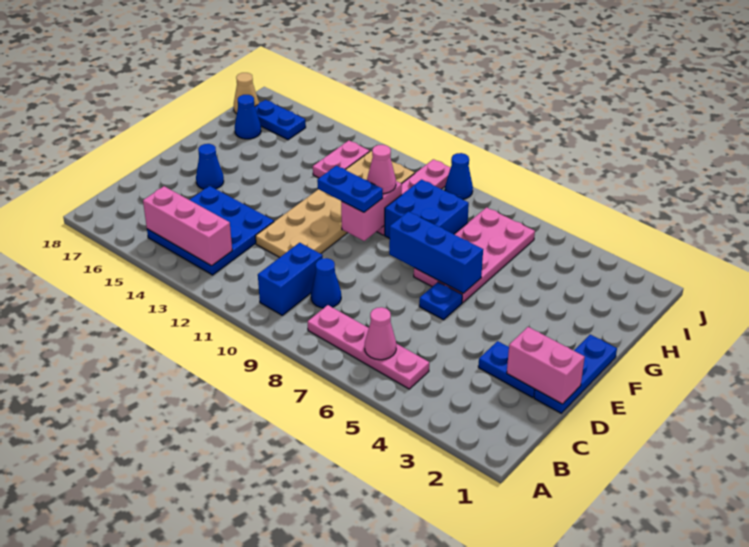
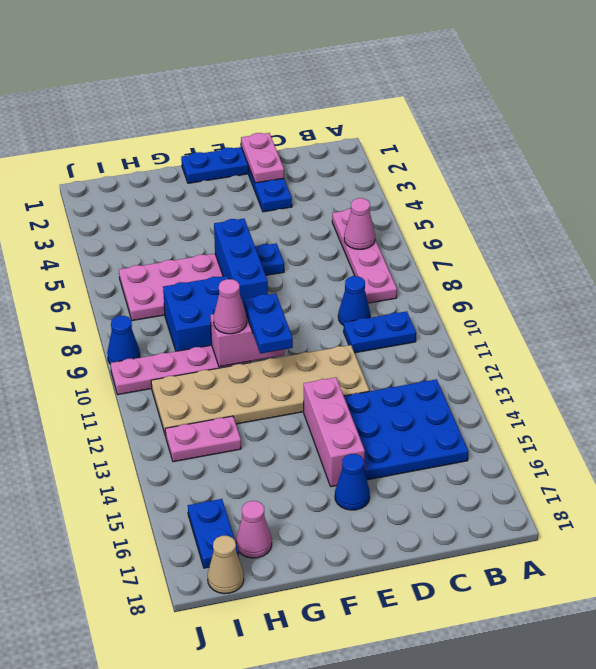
blue 1x2 brick [258,243,323,315] -> blue 1x2 plate [343,311,416,353]
pink 1x3 brick [143,186,232,266] -> pink 1x3 brick moved to [304,377,365,487]
pink 1x2 brick [507,327,585,404] -> pink 1x2 plate [241,133,284,183]
blue 1x1 cone [235,95,261,139] -> pink 1x1 cone [236,501,272,558]

